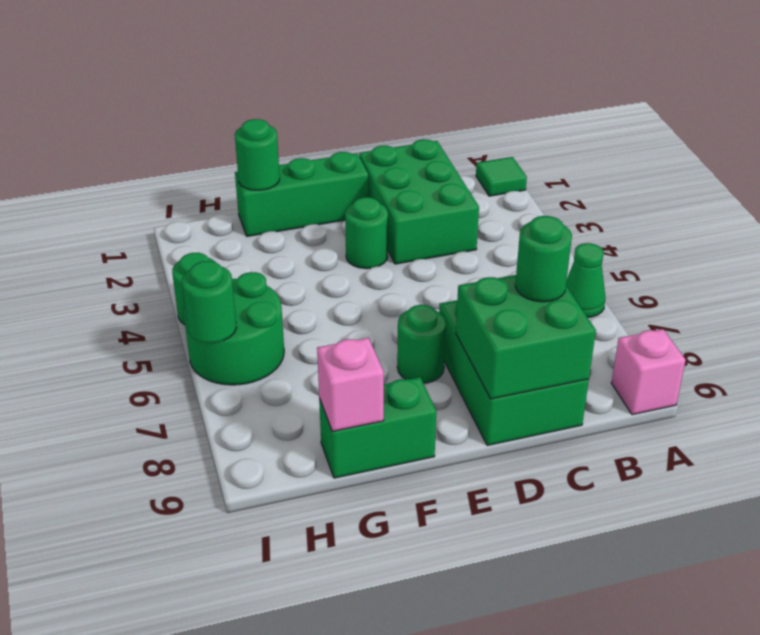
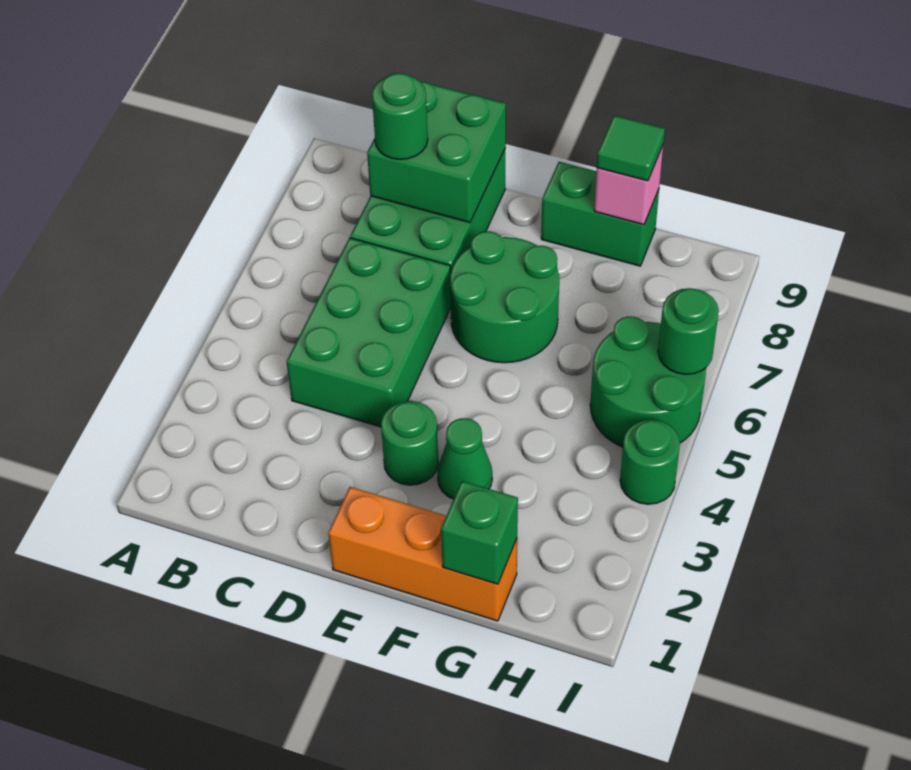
green 1x1 tile [476,157,527,196] -> green 1x1 tile moved to [597,116,665,181]
green 1x1 cone [566,243,605,318] -> green 1x1 cone moved to [437,418,492,499]
pink 1x1 brick [611,329,686,415] -> none
green 2x3 brick [359,139,479,264] -> green 2x3 brick moved to [287,238,451,427]
green 1x3 brick [235,152,368,236] -> orange 1x3 brick [328,487,517,621]
green 1x1 round brick [397,305,446,383] -> green 2x2 round brick [450,231,559,363]
green 1x1 round brick [235,119,280,190] -> green 1x1 brick [441,481,518,584]

